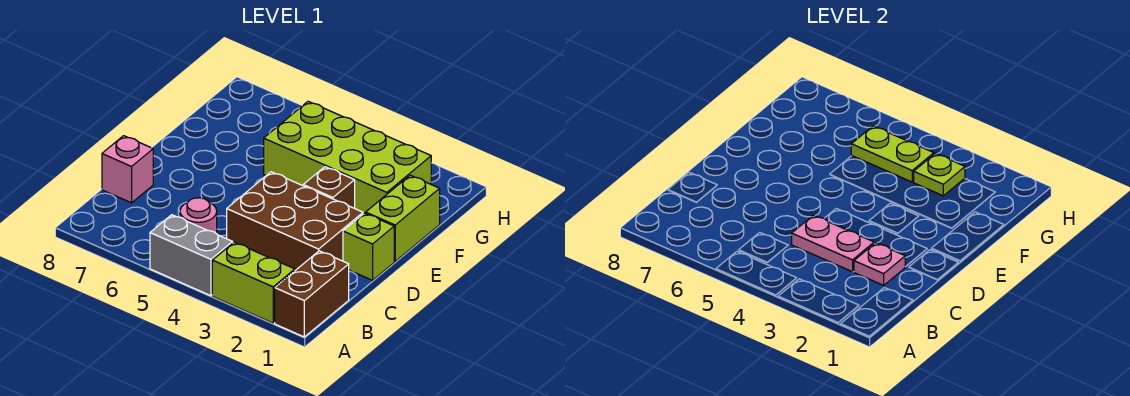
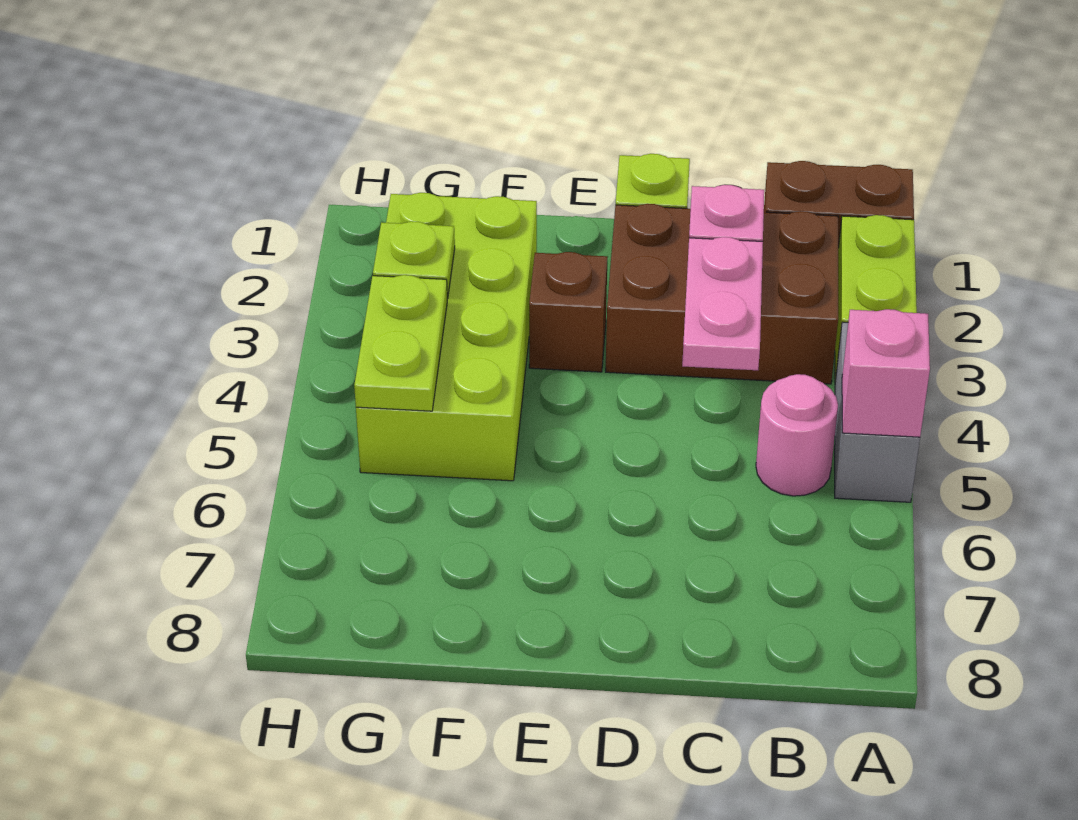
brown 2x3 brick [227,172,363,270] -> brown 2x3 brick turned to [606,204,838,384]
pink 1x1 brick [102,136,153,203] -> pink 1x1 brick moved to [842,309,930,437]
lime 1x2 brick [366,175,440,261] -> none

